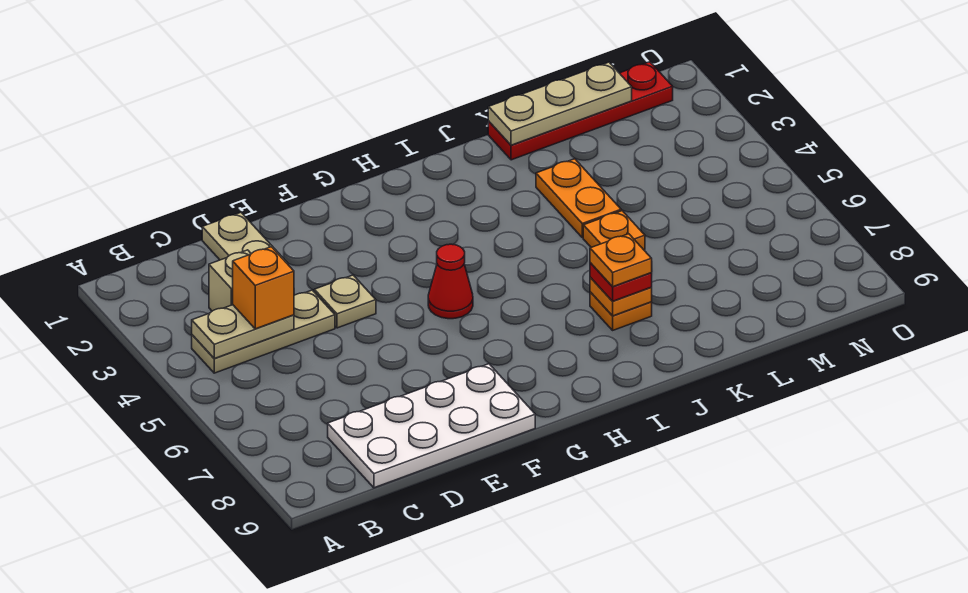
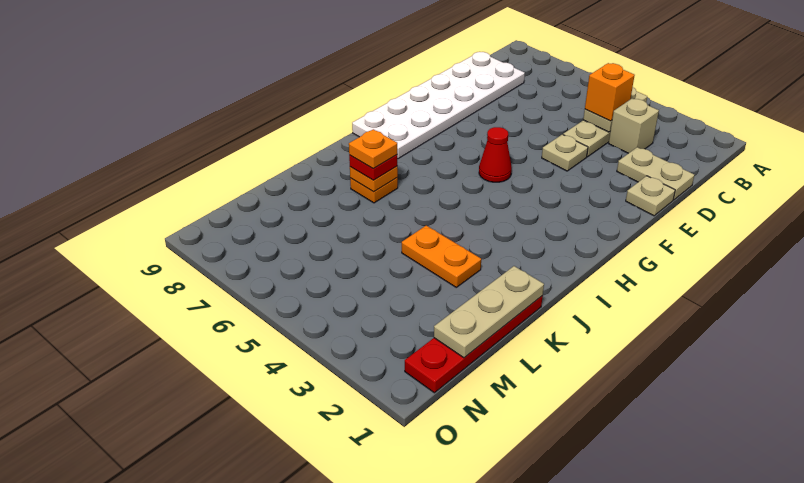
white 2x4 plate [328,364,535,488] -> white 2x6 plate [352,52,525,159]
none -> tan 1x1 plate [626,176,675,216]
orange 1x1 plate [583,211,645,250] -> none

